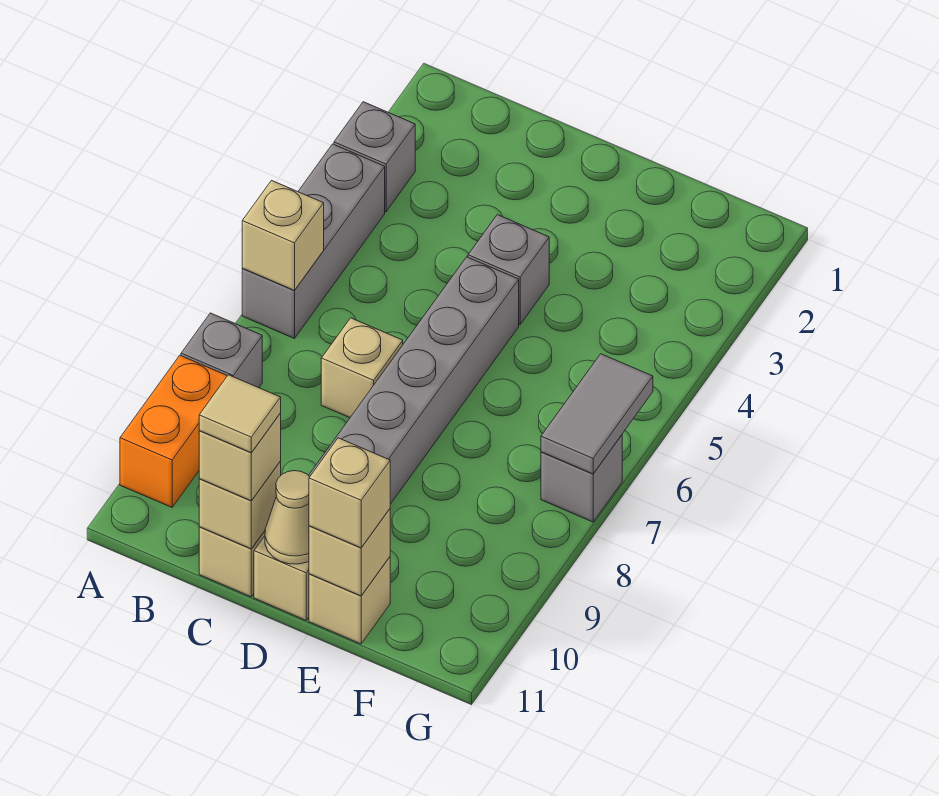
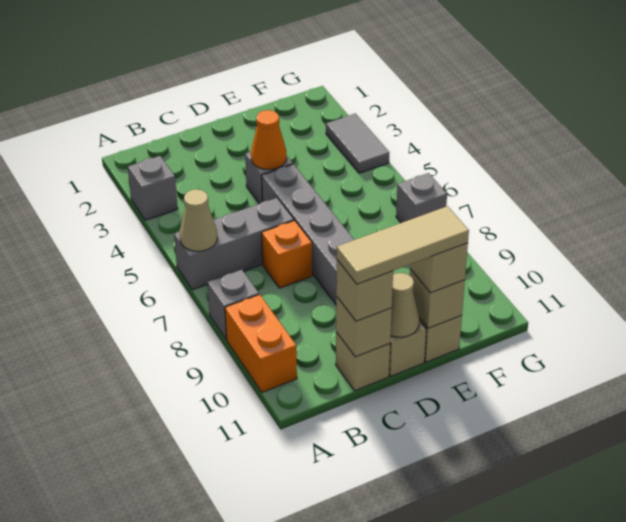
grey 1x3 brick [242,144,385,339] -> grey 1x3 brick turned to [174,198,294,290]
tan 1x1 brick [242,181,324,290] -> tan 1x1 cone [180,189,217,251]
tan 1x1 brick [321,318,403,418] -> orange 1x1 brick [262,220,312,288]
tan 1x1 tile [199,375,281,453] -> tan 1x3 tile [337,206,469,284]
none -> orange 1x1 cone [251,110,286,169]
grey 1x2 tile [541,354,653,474] -> grey 1x2 tile moved to [326,113,389,173]

